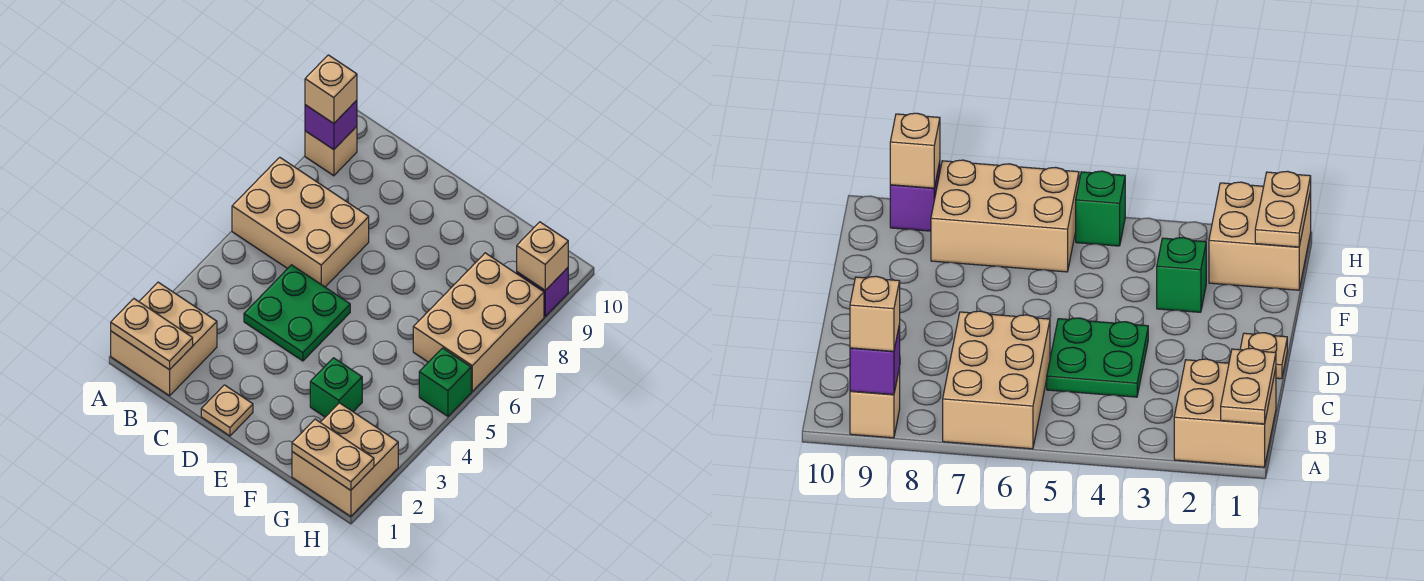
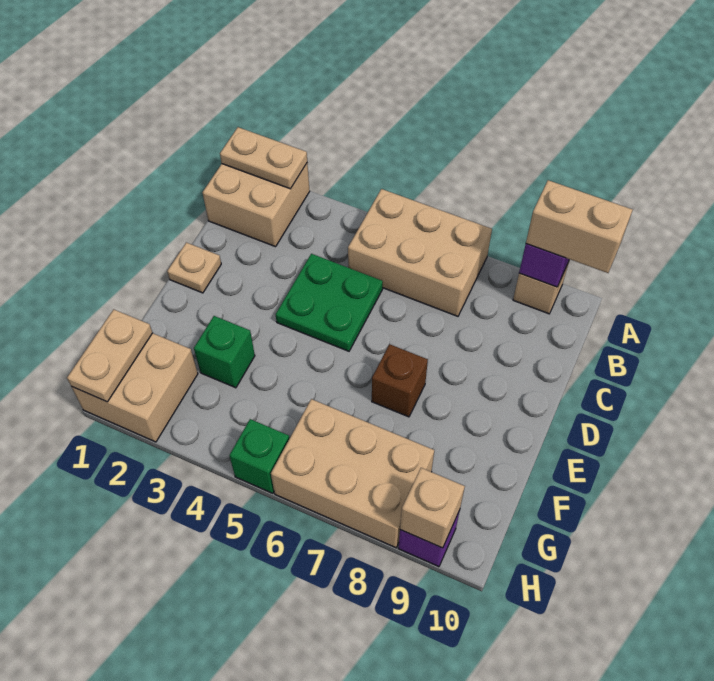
tan 1x2 plate [111,299,193,370] -> tan 1x2 plate turned to [220,127,307,189]
tan 2x3 brick [232,157,369,287] -> tan 2x3 brick turned to [348,189,492,316]
tan 1x1 brick [305,55,357,124] -> tan 1x2 brick [526,180,633,273]
none -> brown 1x1 brick [372,344,428,417]

